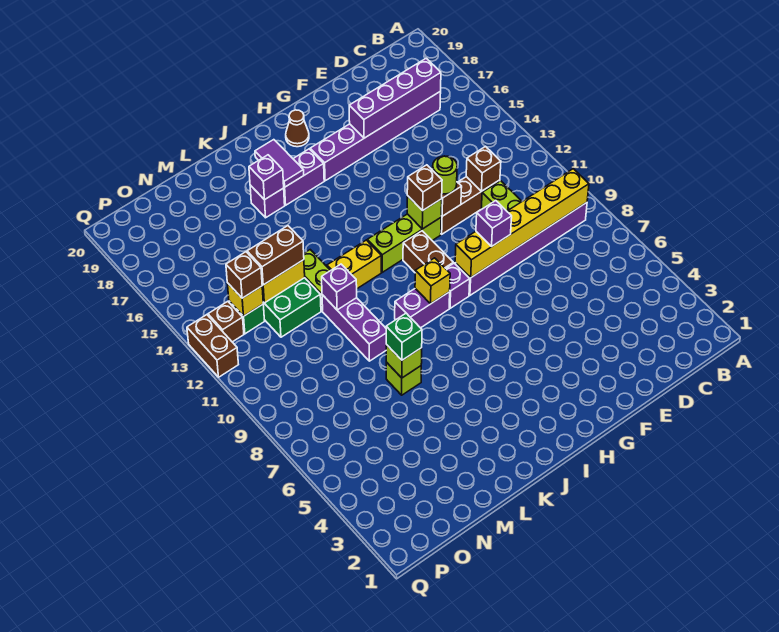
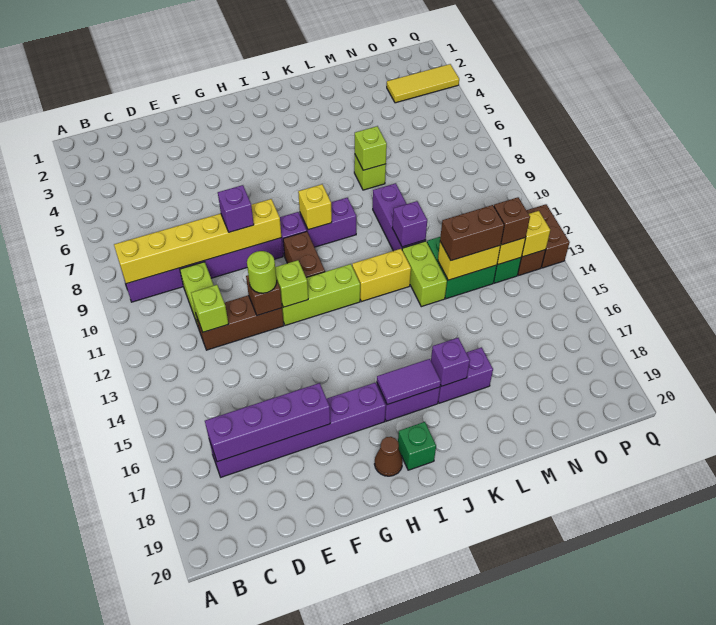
brown 1x1 brick [466,146,501,191] -> lime 1x1 brick [191,285,228,332]
brown 1x1 brick [407,165,442,211] -> none
purple 1x2 tile [255,140,304,187] -> purple 1x2 tile turned to [377,359,441,405]
purple 1x1 brick [250,185,285,218] -> purple 1x2 brick [438,347,493,403]
green 1x1 brick [386,313,422,360] -> green 1x1 brick moved to [398,422,436,470]
none -> yellow 1x3 tile [387,64,459,103]
none -> yellow 1x1 brick [522,211,550,257]

